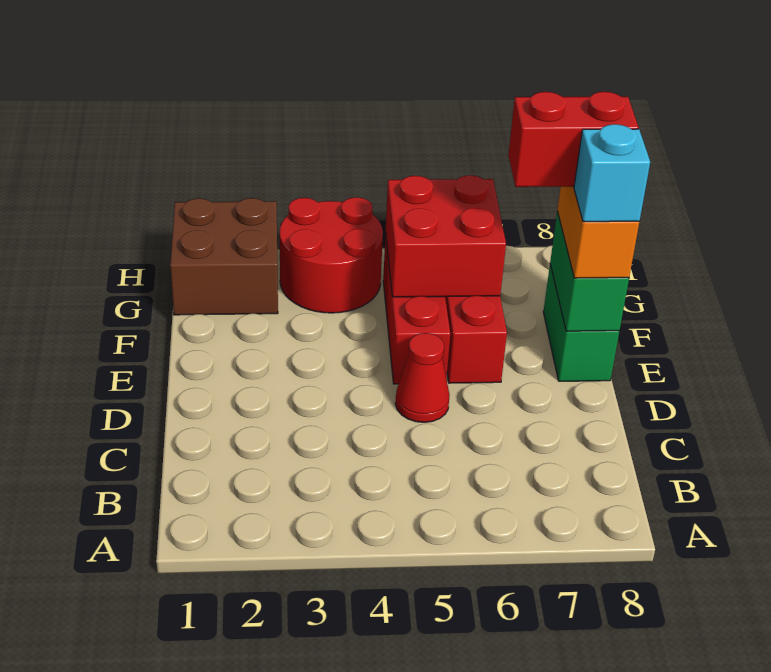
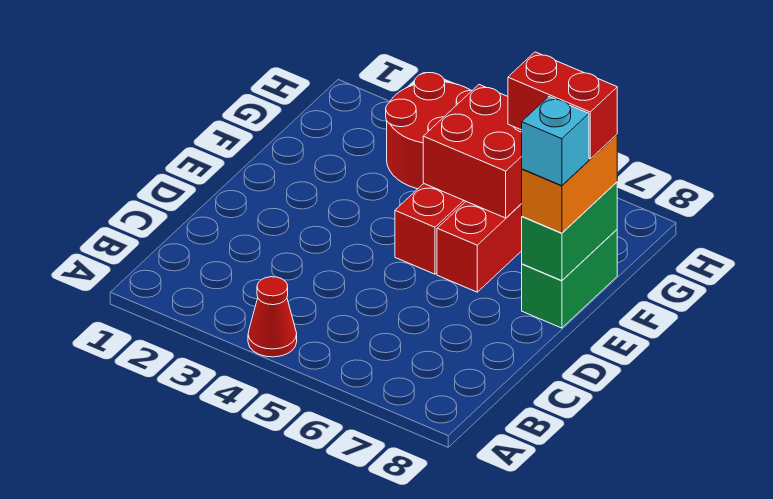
red 1x1 cone [395,333,450,422] -> red 1x1 cone moved to [248,277,297,357]
brown 2x2 brick [170,198,278,315] -> none

